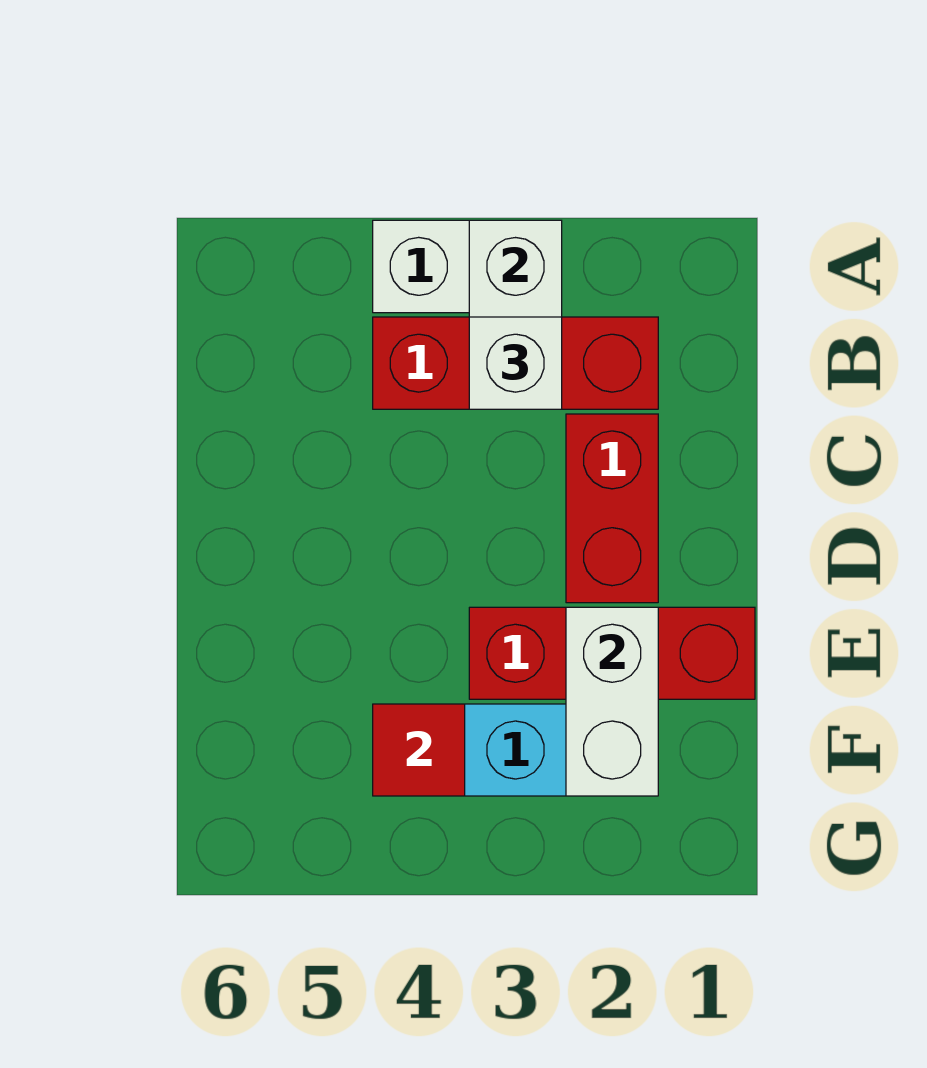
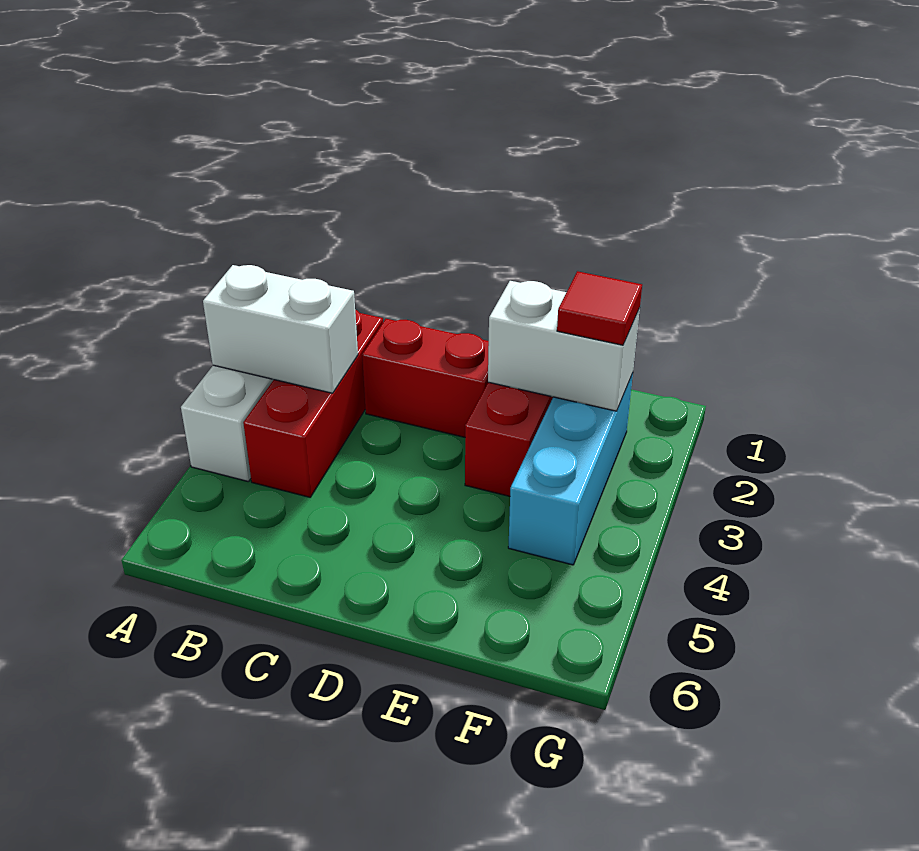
white 1x1 brick [469,317,562,409] -> none
red 1x1 tile [373,704,465,796] -> red 1x1 tile moved to [557,271,642,345]

